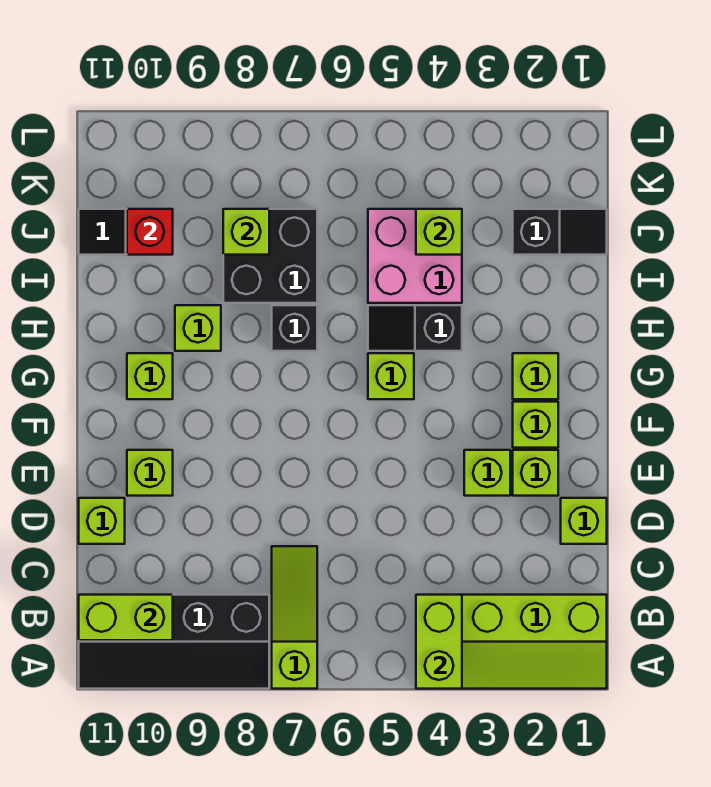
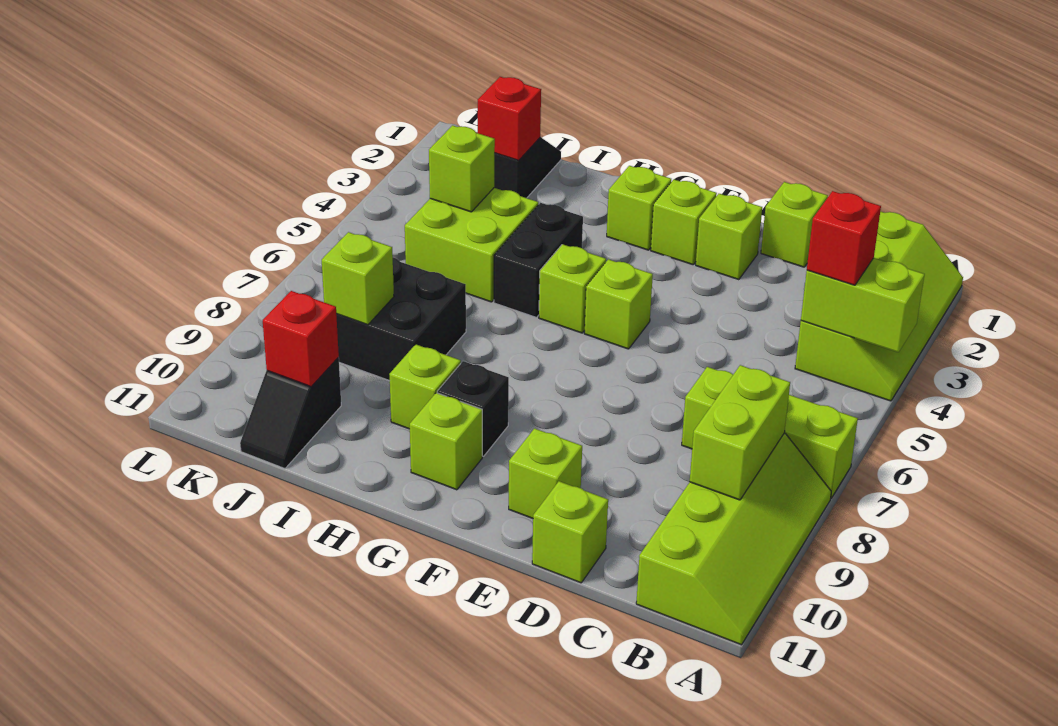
lime 1x3 slope [272,546,317,689] -> lime 1x3 brick [682,367,858,498]
black 2x4 slope [79,595,269,689] -> lime 2x4 slope [636,433,831,645]
none -> red 1x1 brick [807,191,881,285]
lime 1x2 brick [79,595,173,640] -> lime 1x2 brick moved to [690,365,790,500]
lime 1x1 brick [464,450,510,496] -> lime 1x1 brick moved to [584,259,653,349]
black 1x2 slope [368,305,462,351] -> black 1x2 brick [494,203,583,317]
black 1x1 brick [272,305,317,351] -> black 1x1 brick moved to [437,361,509,456]
pink 2x2 brick [368,209,462,303] -> lime 2x2 brick [405,188,538,302]
none -> red 1x1 brick [478,77,541,160]

